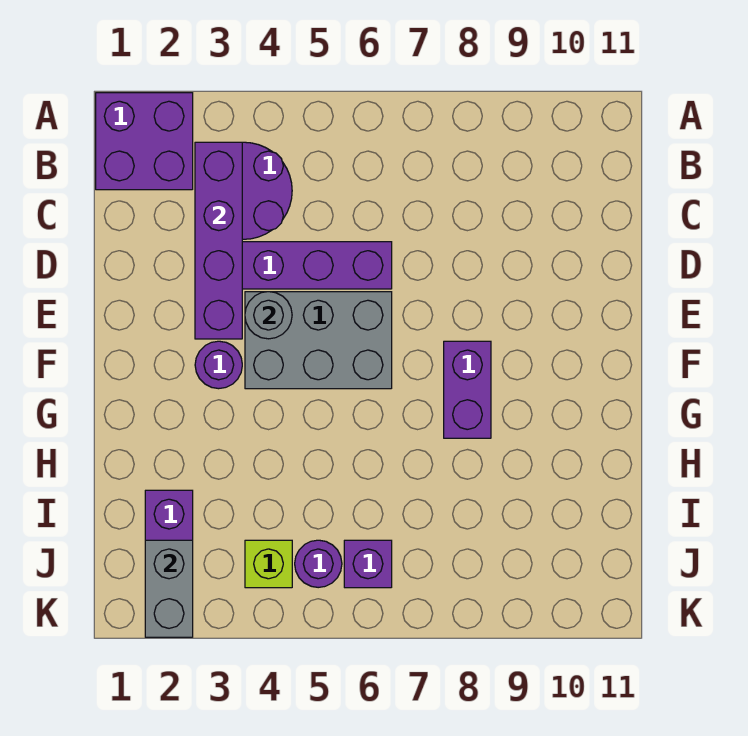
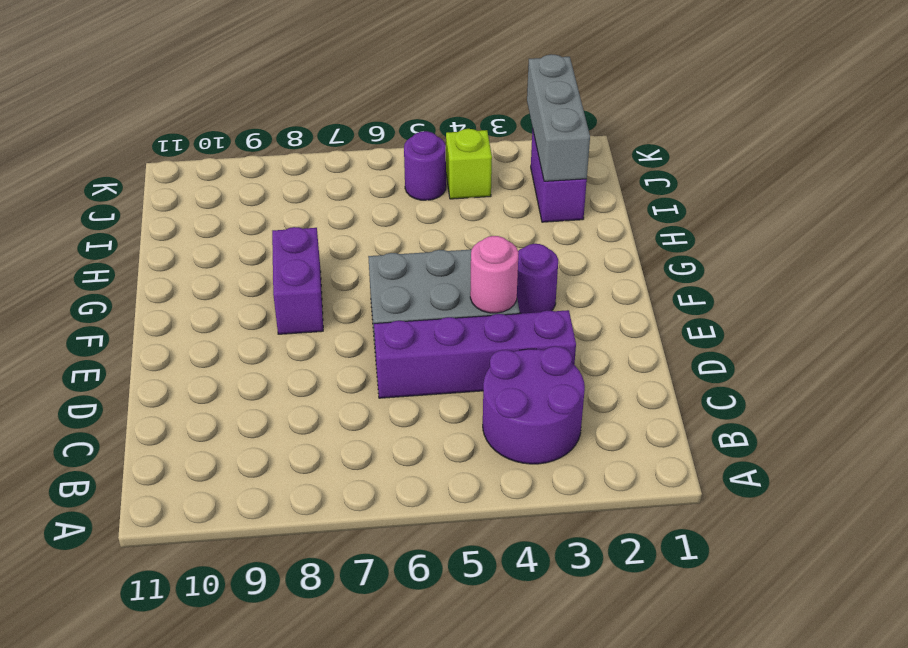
purple 2x2 brick [96,93,193,190] -> none
purple 1x4 brick [195,142,242,339] -> none
grey 1x1 round brick [245,292,292,339] -> pink 1x1 round brick [470,236,519,313]
grey 1x2 brick [145,540,193,637] -> grey 1x3 brick [527,54,590,181]
purple 1x1 brick [344,540,392,588] -> none

